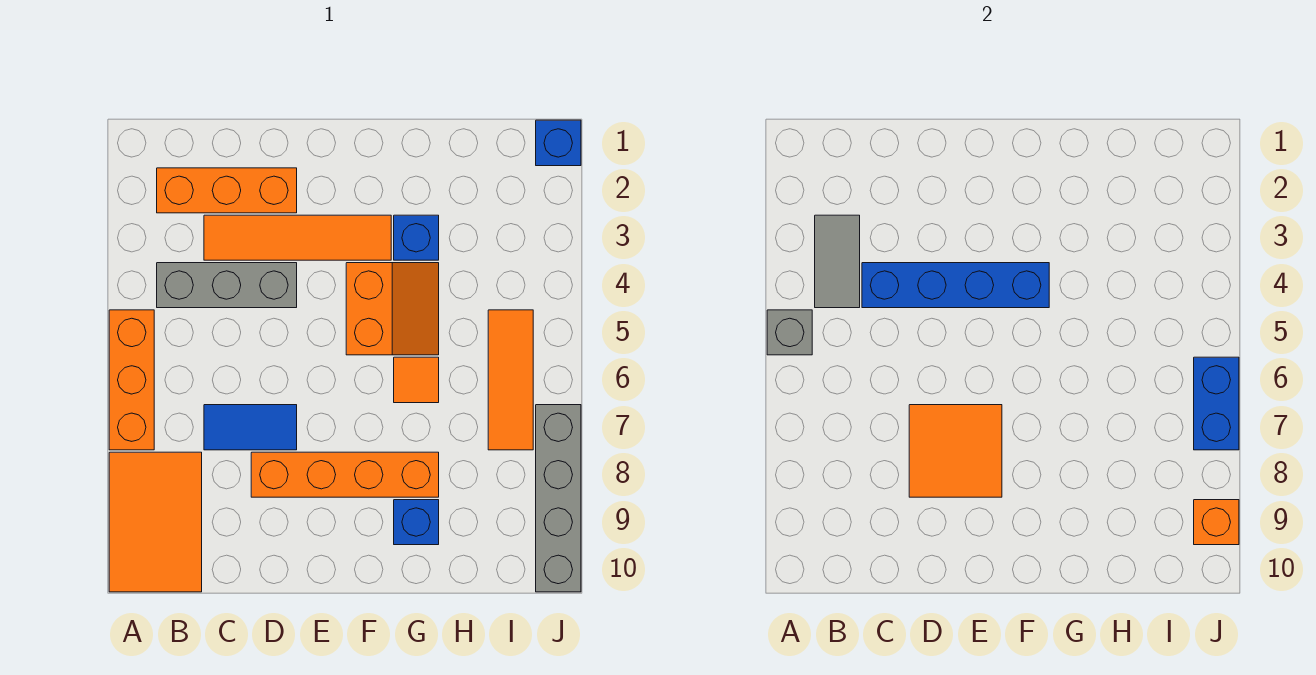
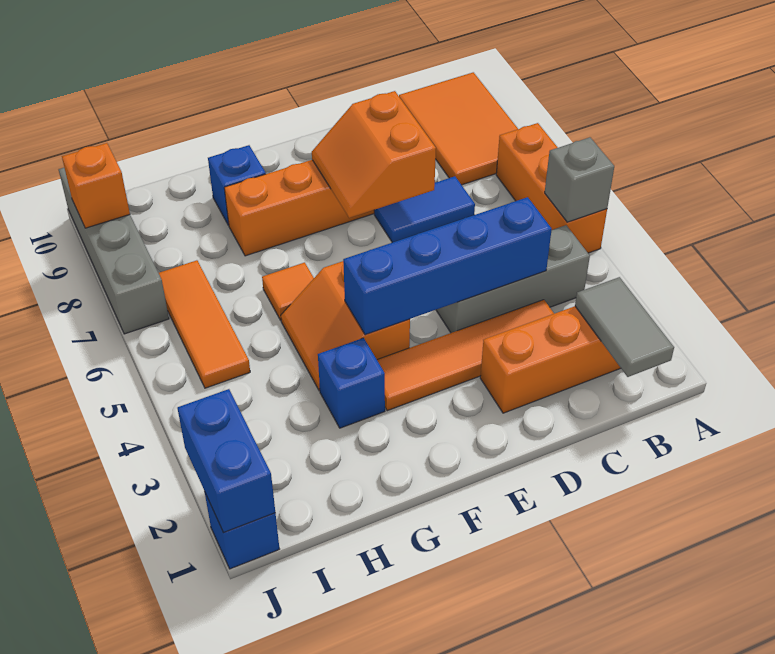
grey 1x2 tile [815,215,860,308] -> grey 1x2 tile moved to [575,277,674,377]
orange 2x2 tile [909,405,1002,497] -> orange 2x2 slope [312,91,436,218]
blue 1x2 brick [1194,357,1239,450] -> blue 1x2 brick moved to [178,389,275,533]

